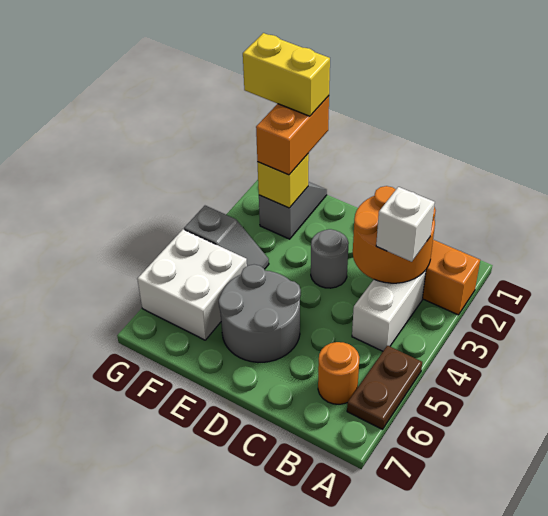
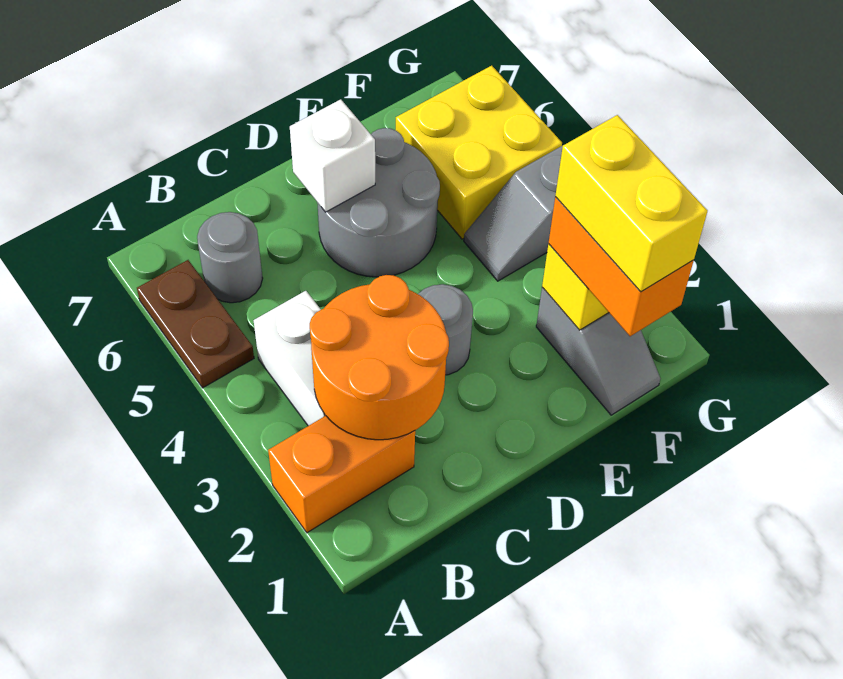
white 1x1 brick [376,187,435,262] -> white 1x1 brick moved to [290,99,375,212]
orange 1x1 round brick [318,342,360,404] -> grey 1x1 round brick [197,212,263,303]
yellow 1x2 brick [243,33,330,116] -> yellow 1x2 brick turned to [555,115,708,292]
white 2x2 brick [137,229,247,340] -> yellow 2x2 brick [396,66,562,239]

